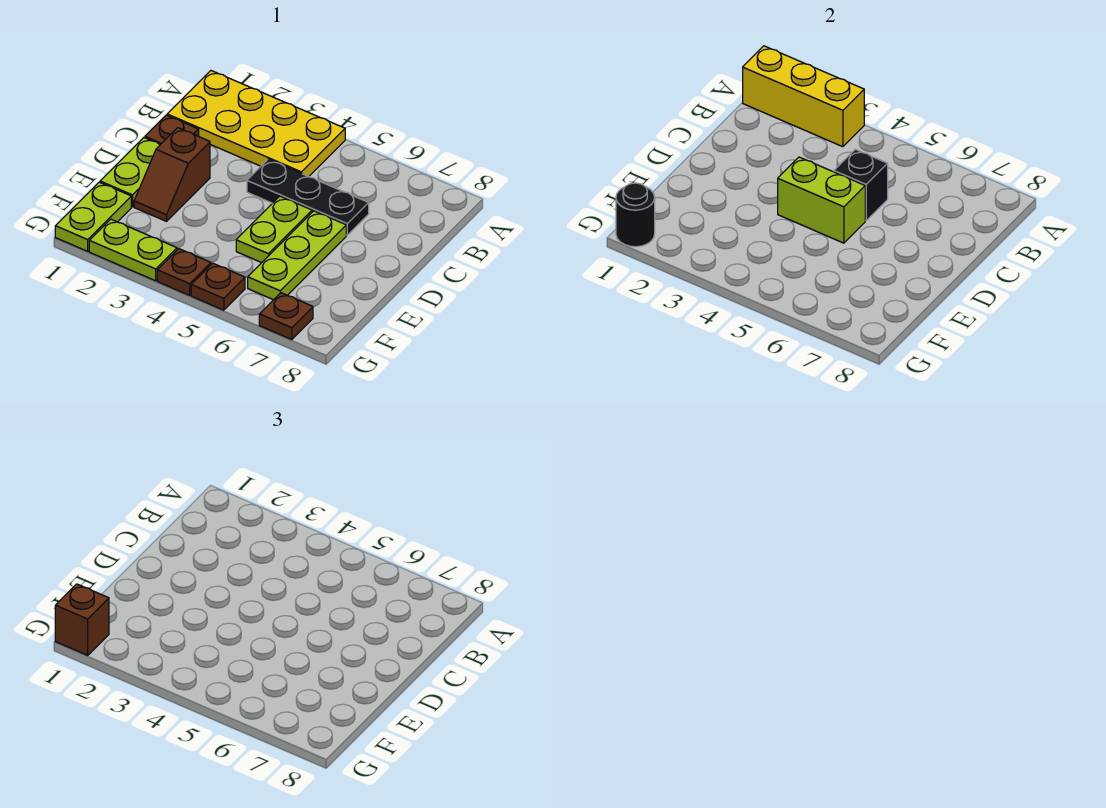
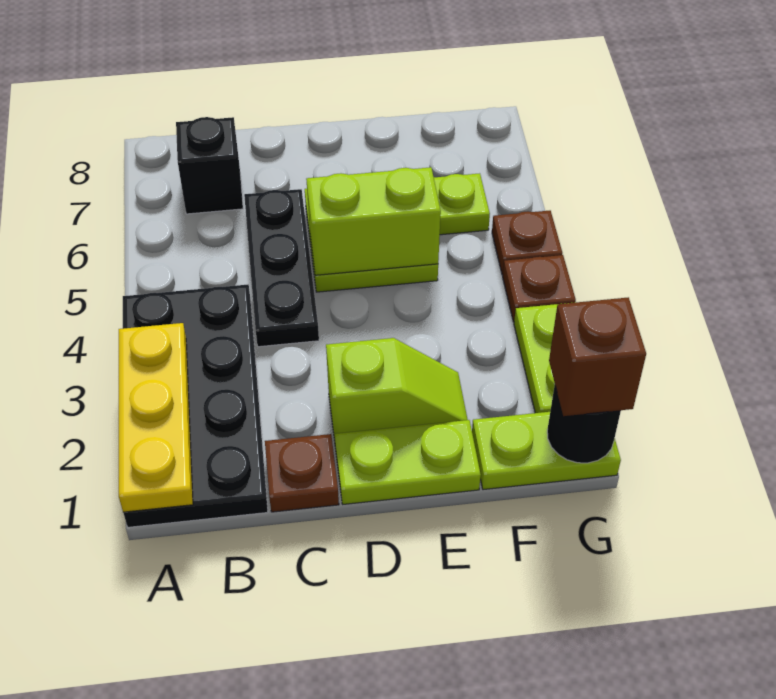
yellow 2x4 plate [167,71,345,177] -> black 2x4 plate [123,285,268,527]
yellow 1x3 brick [743,46,864,147] -> yellow 1x3 plate [119,323,193,512]
black 1x1 brick [834,149,888,221] -> black 1x1 brick moved to [176,117,243,214]
brown 1x2 slope [134,128,210,221] -> lime 1x2 slope [326,338,468,441]
lime 1x2 brick [778,157,865,243] -> lime 1x2 brick turned to [306,167,441,275]
brown 1x1 plate [259,293,313,340] -> none

